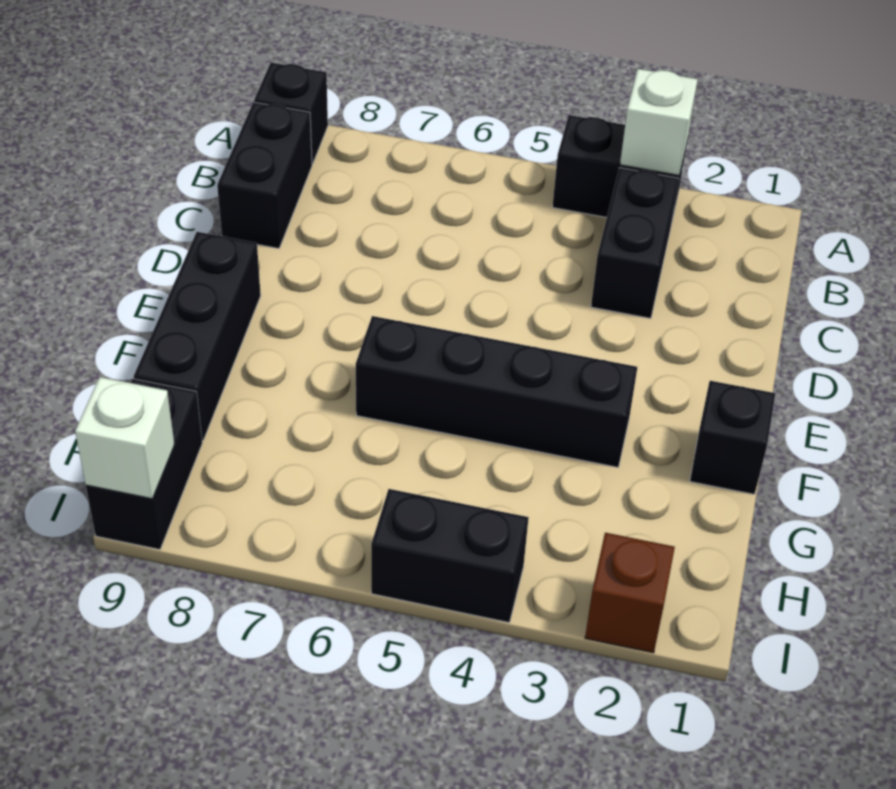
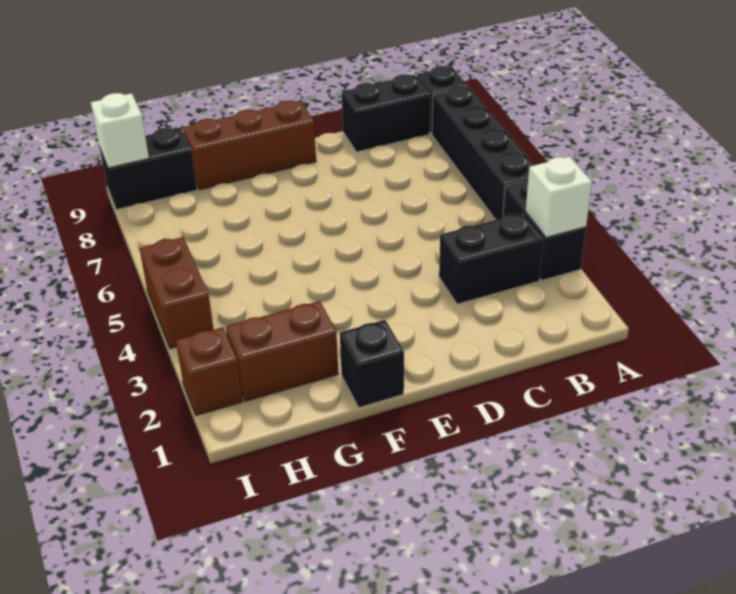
black 1x3 brick [134,232,261,440] -> brown 1x3 brick [183,100,316,190]
black 1x4 brick [356,316,637,467] -> black 1x4 brick moved to [432,86,534,220]
none -> brown 1x2 brick [226,301,338,401]
black 1x2 brick [371,489,529,622] -> brown 1x2 brick [140,237,214,349]

